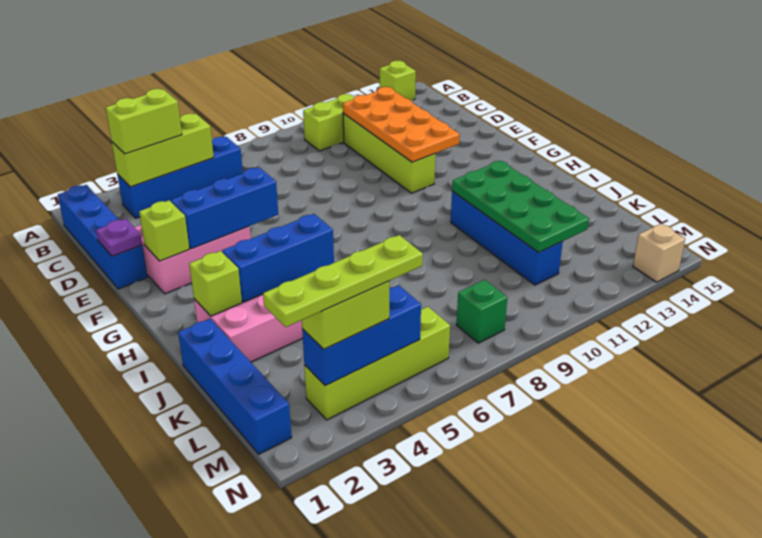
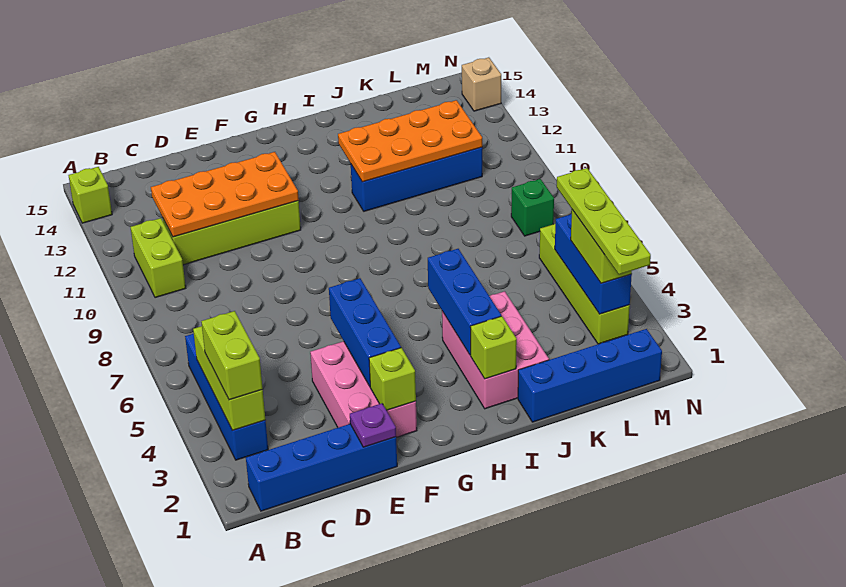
green 2x4 plate [452,161,589,253] -> orange 2x4 plate [338,100,482,182]

